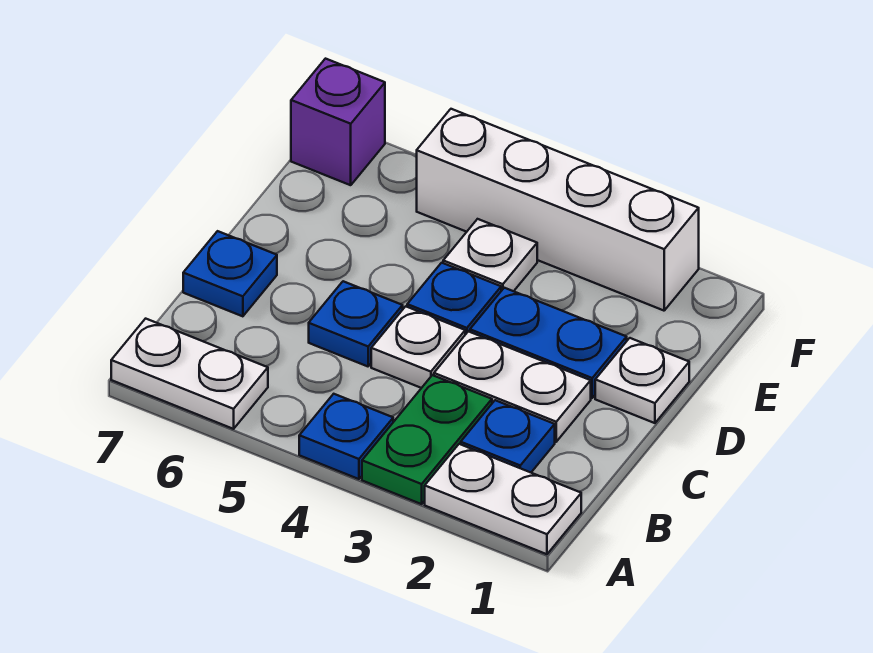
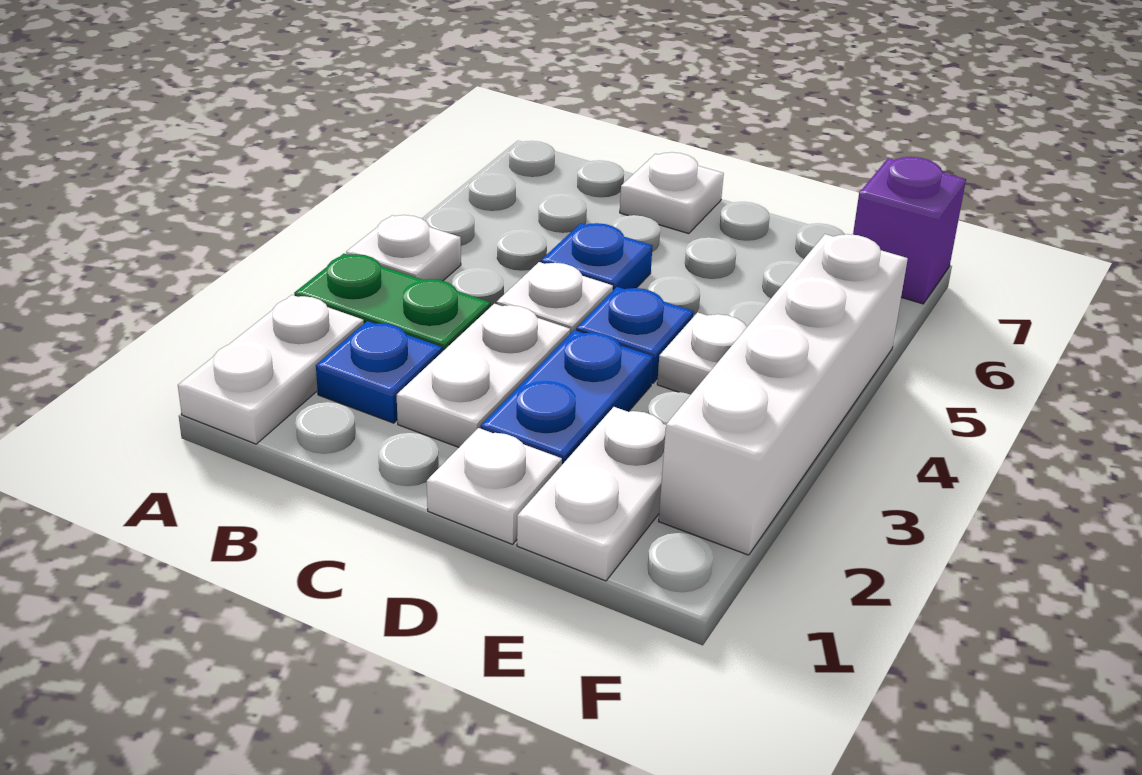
blue 1x1 plate [299,394,393,479] -> white 1x1 plate [346,215,461,281]
white 1x2 plate [111,319,268,429] -> white 1x2 plate moved to [517,407,666,581]
blue 1x1 plate [183,231,277,316] -> white 1x1 plate [620,152,724,234]

